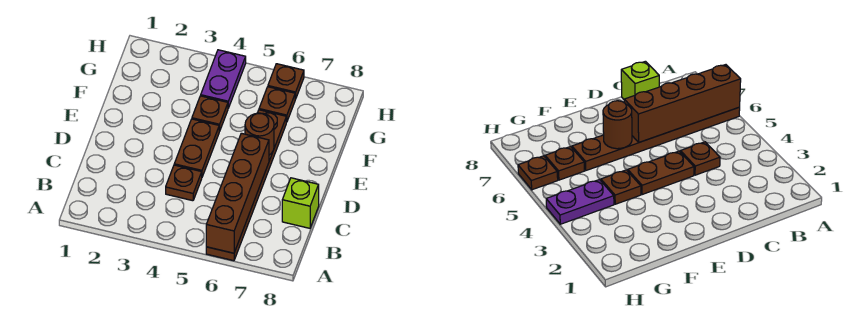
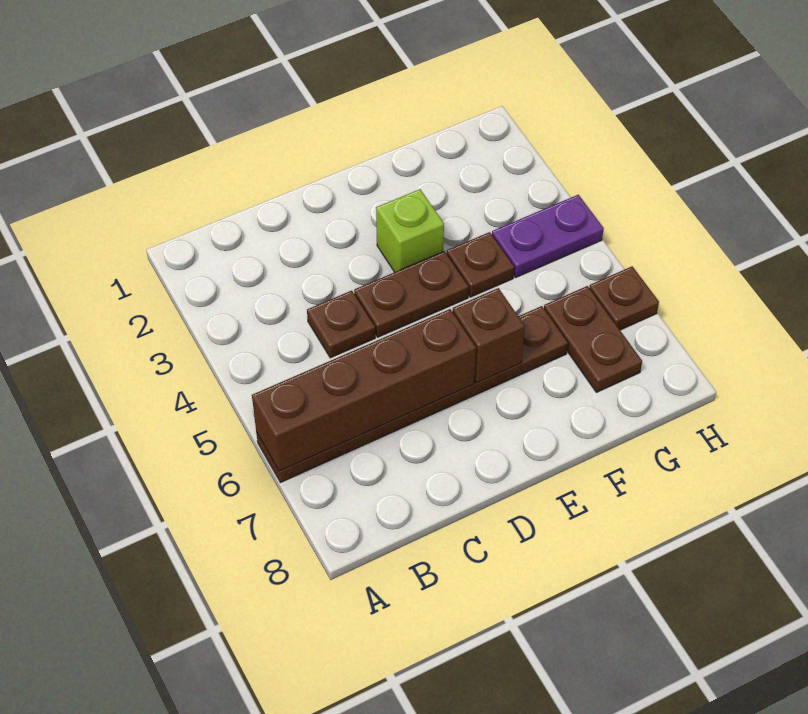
lime 1x1 brick [282,178,319,228] -> lime 1x1 brick moved to [376,189,444,272]
brown 1x1 round brick [245,113,274,155] -> brown 1x1 brick [452,288,525,383]
brown 1x1 plate [259,87,295,122] -> brown 1x2 plate [544,286,642,392]

